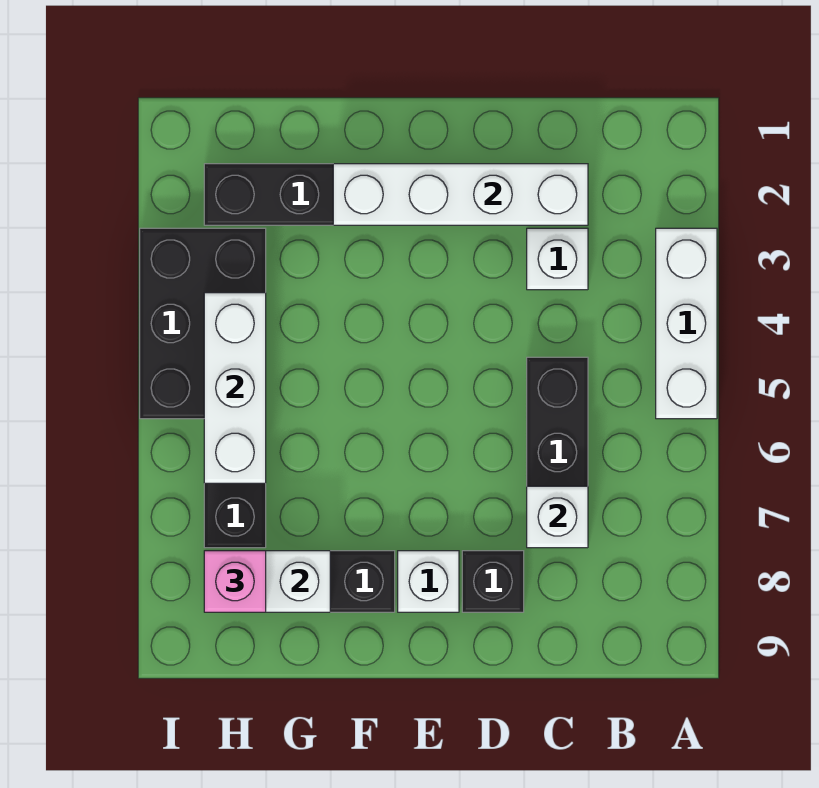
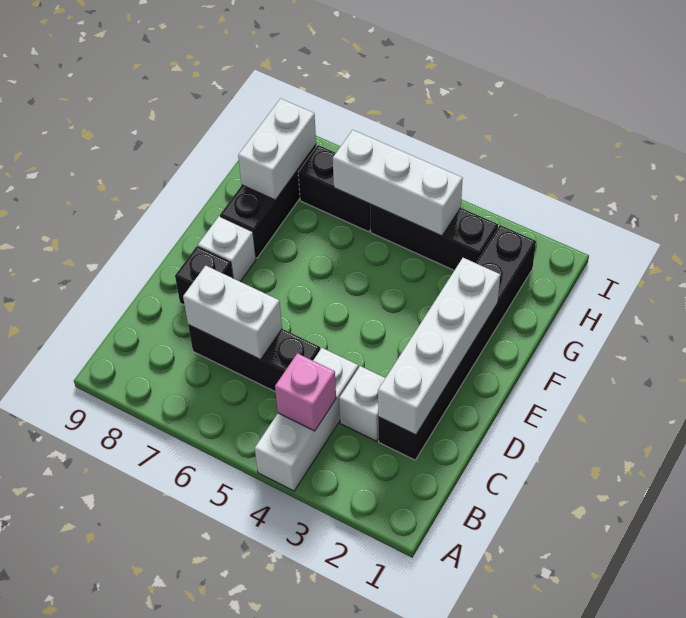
white 1x3 brick [656,228,717,419] -> white 1x3 brick turned to [255,348,358,491]
white 1x1 brick [527,486,588,548] -> white 1x2 brick [183,266,282,360]
black 2x3 brick [140,228,266,419] -> black 1x3 brick [370,204,498,270]
pink 1x1 brick [204,551,266,612] -> pink 1x1 brick moved to [275,353,336,431]

